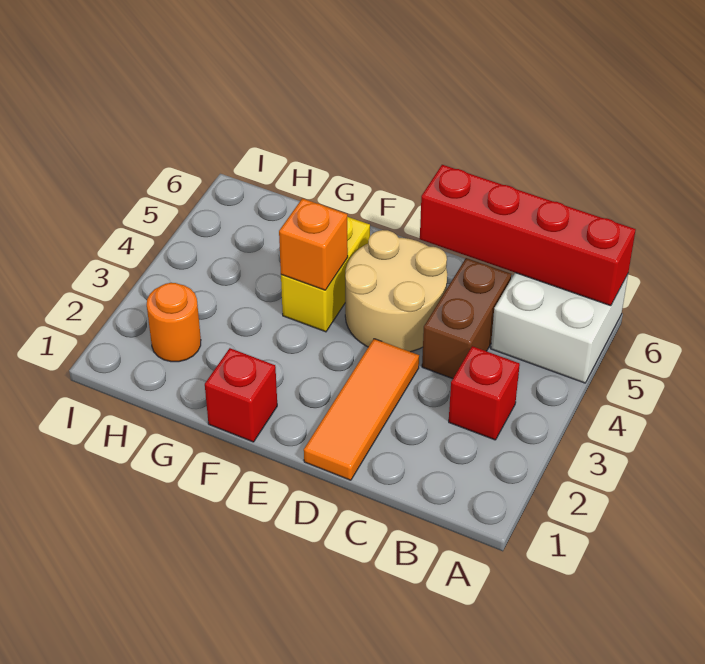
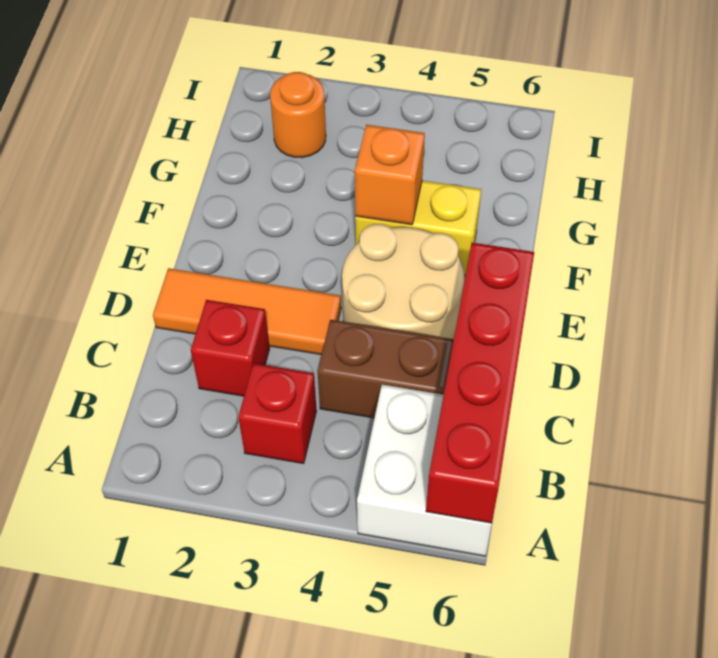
red 1x1 brick [205,348,277,442] -> red 1x1 brick moved to [191,300,270,396]

